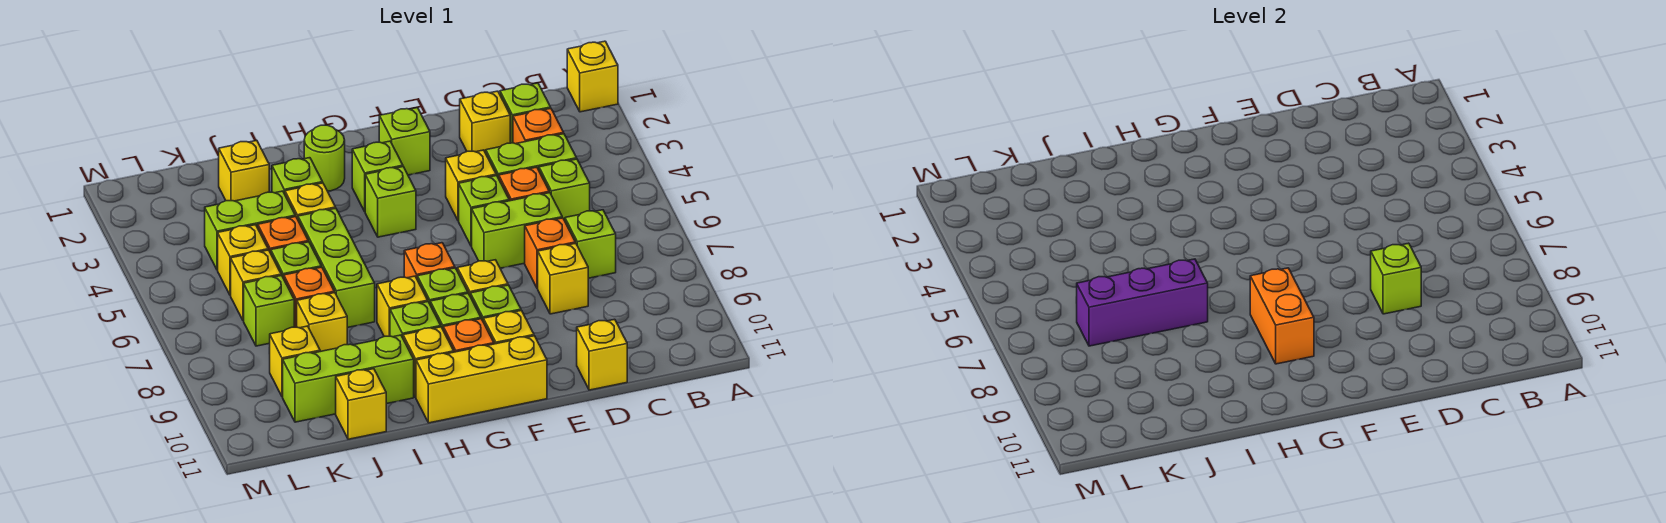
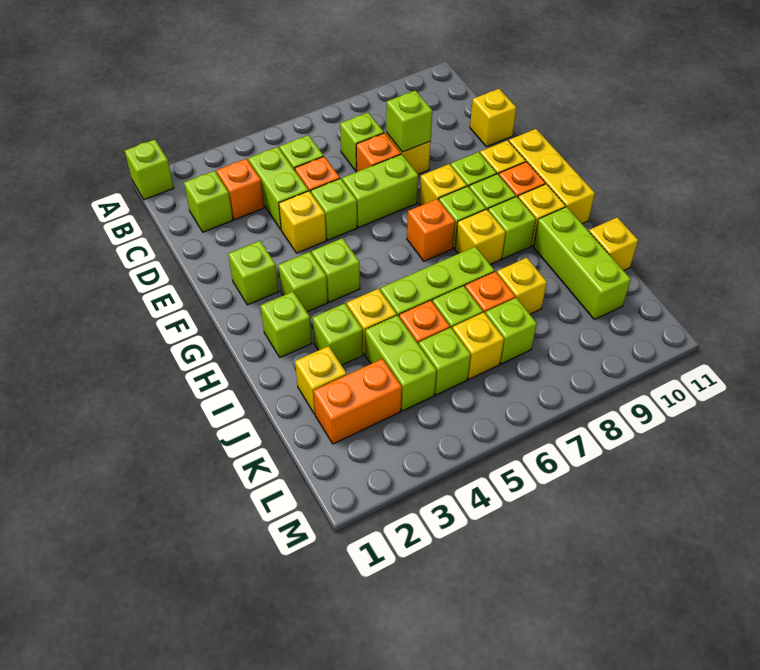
yellow 1x1 brick [567,41,618,112] -> lime 1x1 brick [125,140,174,200]
yellow 1x1 brick [460,91,510,153] -> none
lime 1x2 brick [472,193,562,268] -> lime 1x2 brick turned to [342,154,418,227]
orange 1x2 brick [1250,268,1314,364] -> orange 1x2 brick moved to [313,359,402,444]
lime 1x1 round brick [304,125,345,191] -> lime 1x1 brick [261,292,312,357]
purple 1x3 brick [1077,259,1208,346] -> none
yellow 1x1 brick [218,225,268,295] -> lime 1x1 brick [419,328,471,395]
yellow 1x1 brick [270,326,320,397] -> none

